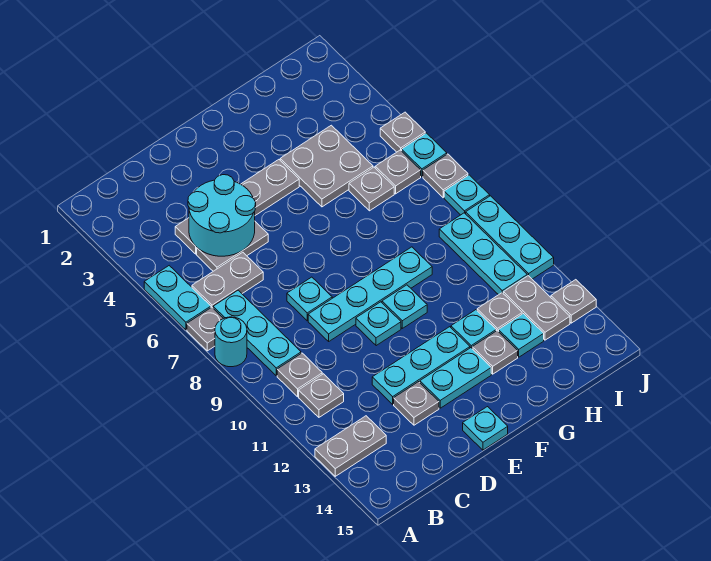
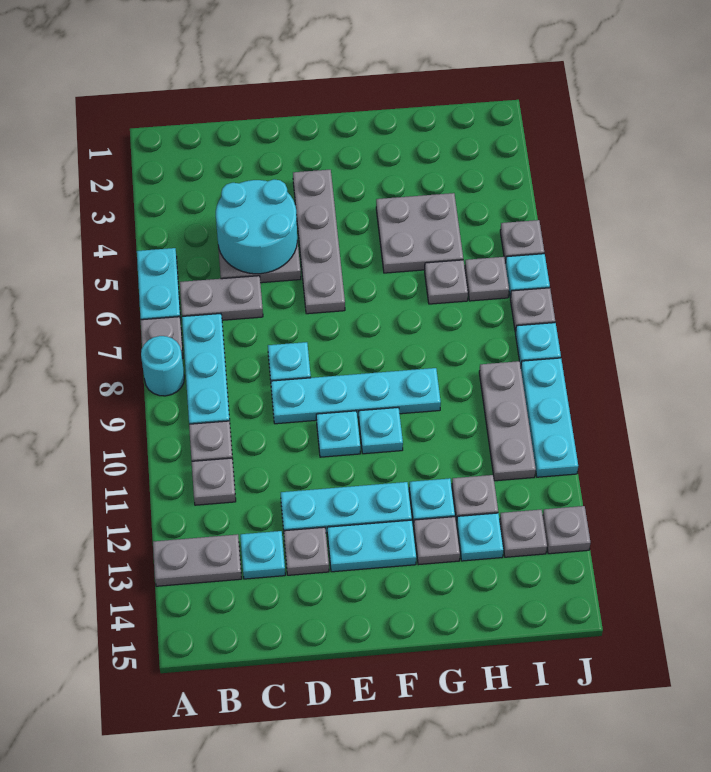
grey 1x4 plate [175,160,299,254] -> grey 1x4 plate turned to [293,170,345,314]
cyan 1x1 plate [463,407,508,450] -> cyan 1x1 plate moved to [240,531,285,579]
cyan 1x3 plate [439,213,527,295] -> grey 1x3 plate [479,361,536,481]
grey 1x2 plate [503,276,570,340] -> grey 1x1 plate [500,510,547,557]

